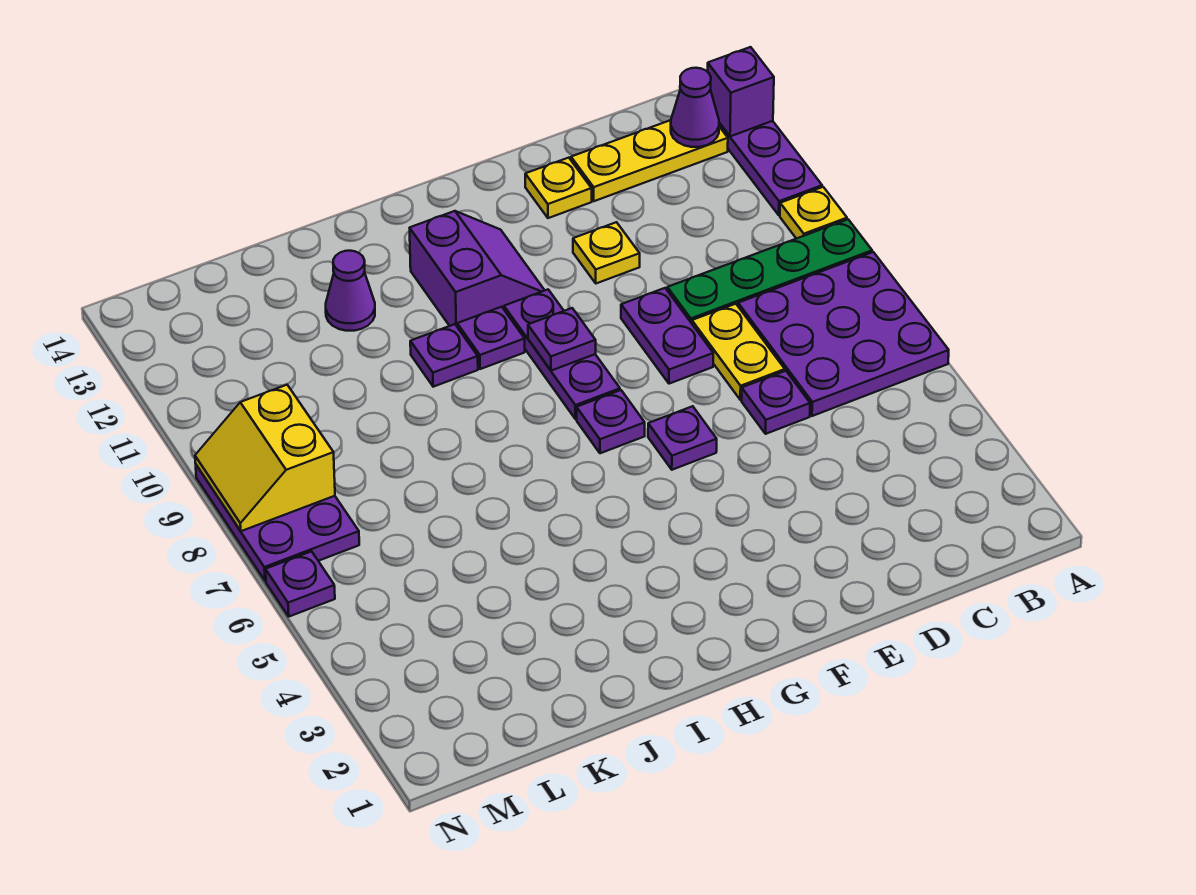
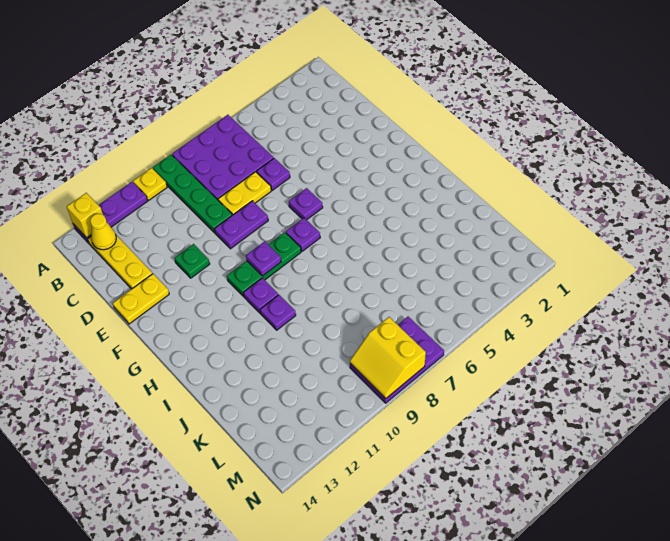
purple 1x1 brick [708,47,774,136] -> yellow 1x1 brick [67,193,103,238]
purple 1x1 cone [671,68,719,147] -> yellow 1x1 cone [90,214,116,250]
yellow 1x1 plate [573,222,640,283] -> green 1x1 plate [175,244,210,278]
yellow 1x1 plate [525,158,592,218] -> yellow 1x2 plate [113,274,169,324]
purple 1x3 plate [504,290,620,419] -> green 1x3 plate [227,232,301,296]
purple 2x2 slope [410,211,545,326] -> none
purple 1x1 cone [326,251,375,331] -> none
yellow 2x2 slope [195,385,335,531] -> yellow 2x2 slope turned to [350,317,426,399]
purple 1x1 plate [265,551,335,617] -> none

